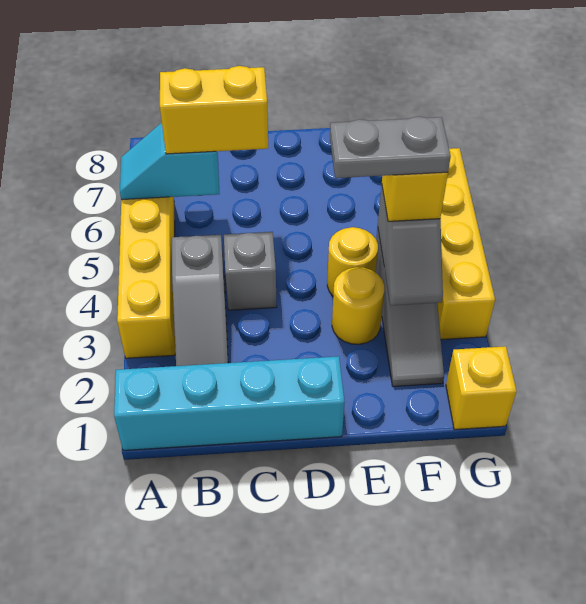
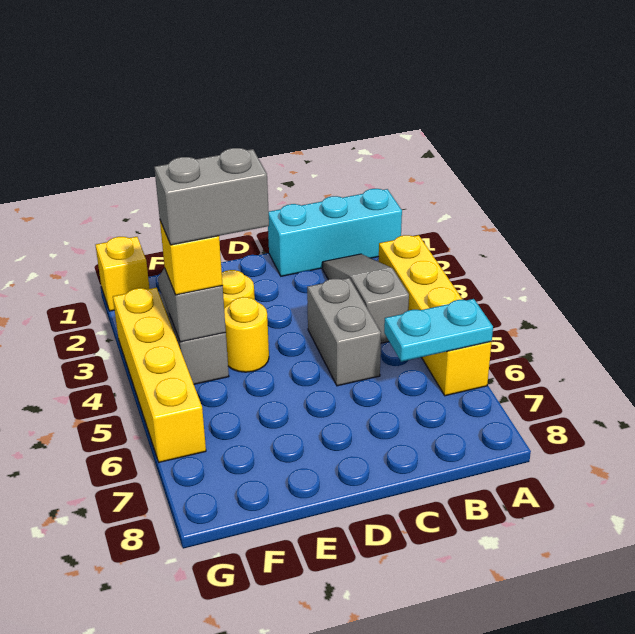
cyan 1x4 brick [114,356,345,450] -> cyan 1x3 brick [268,189,402,276]
cyan 1x2 slope [120,123,219,200] -> cyan 1x2 plate [384,299,493,362]
yellow 1x2 brick [160,66,268,154] -> none
grey 1x1 brick [224,232,277,310] -> grey 1x2 brick [307,278,381,386]
grey 1x2 plate [330,117,451,178] -> grey 1x2 brick [154,148,269,245]

